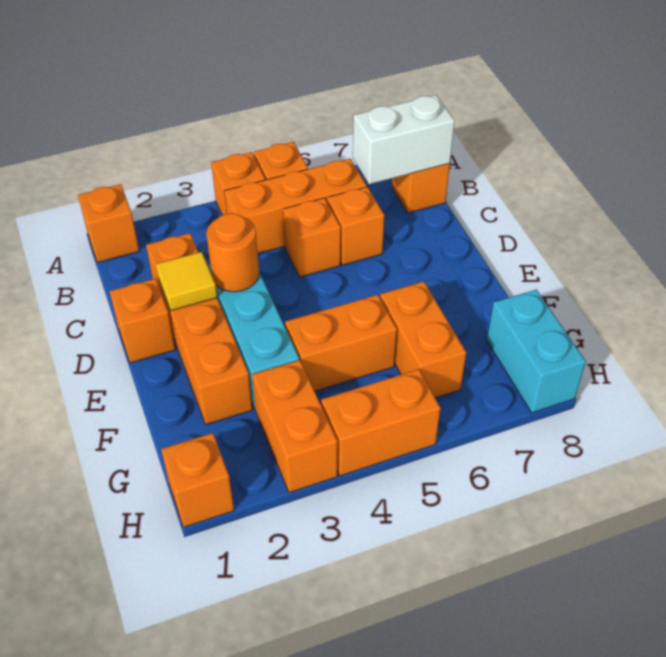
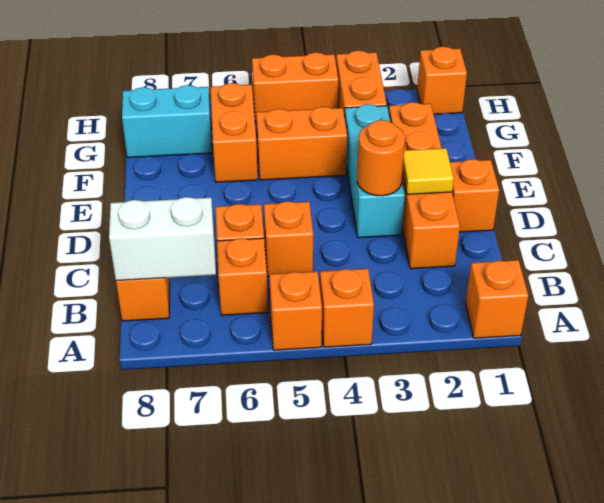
orange 1x3 brick [224,159,367,253] -> orange 1x1 brick [217,238,268,315]
cyan 1x2 brick [487,290,586,413] -> cyan 1x2 brick turned to [122,85,212,157]

